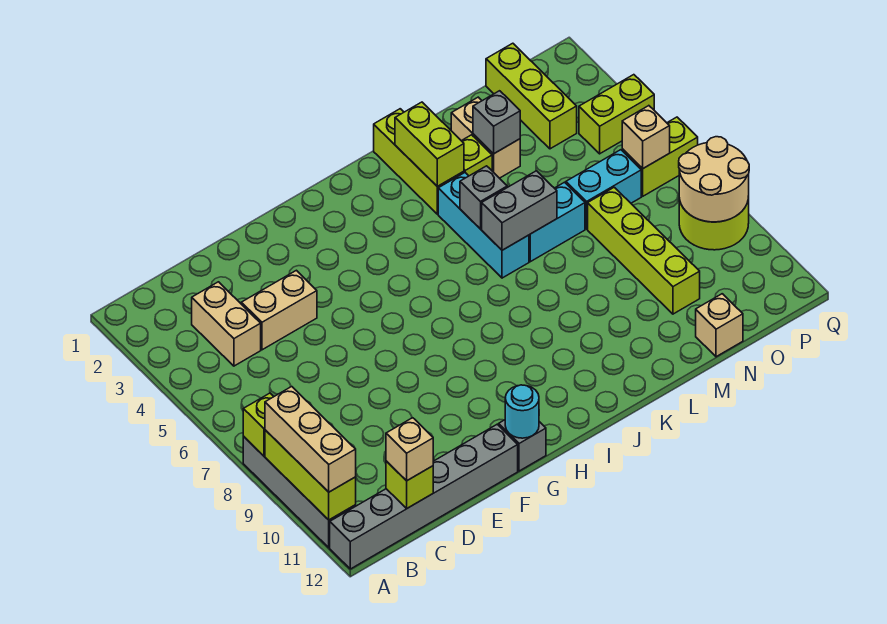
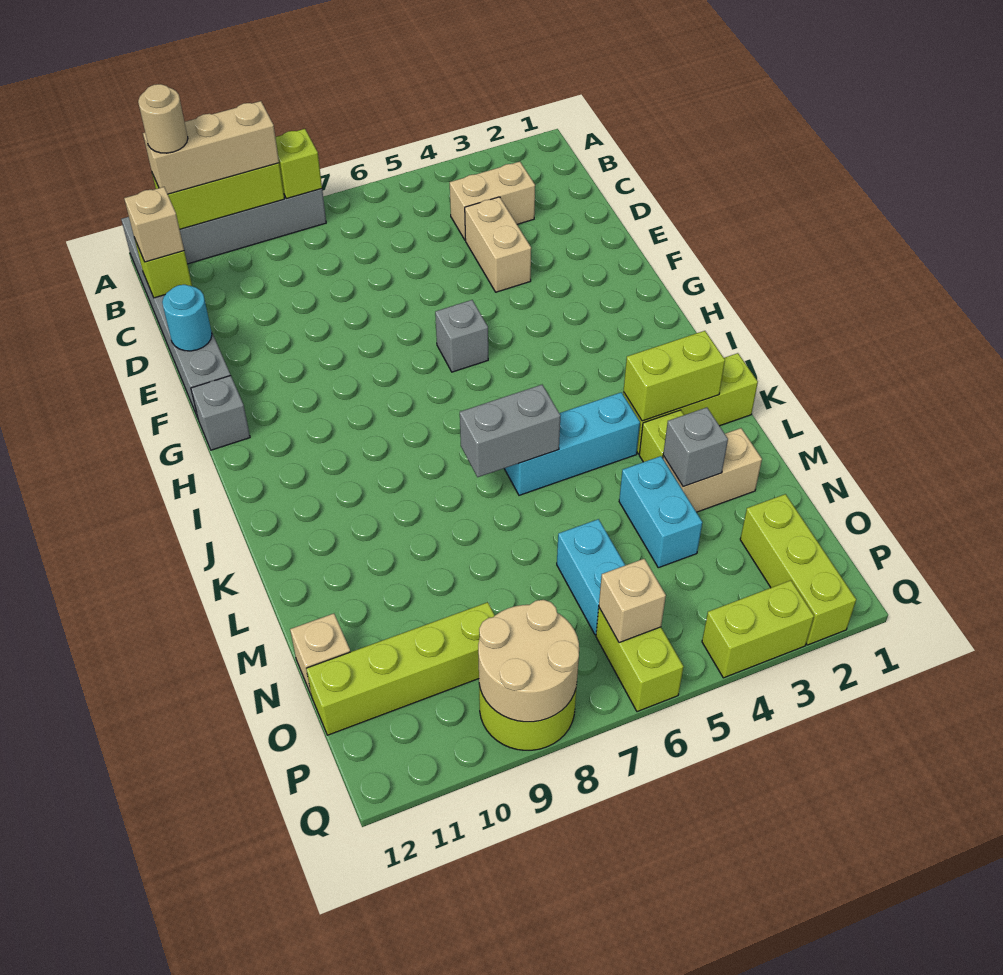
none -> tan 1x1 round brick [138,84,188,153]
cyan 1x1 round brick [505,385,539,438] -> cyan 1x1 round brick moved to [162,285,212,351]
grey 1x1 brick [460,166,507,229] -> grey 1x1 brick moved to [435,300,488,372]
grey 1x2 brick [482,171,557,250] -> grey 1x2 brick turned to [460,385,560,477]
cyan 1x2 brick [529,182,585,262] -> cyan 1x2 brick moved to [619,456,702,568]
lime 1x4 brick [588,187,700,314] -> lime 1x4 brick moved to [306,602,495,735]
lime 1x3 brick [486,43,577,149] -> lime 1x3 brick turned to [740,494,856,645]
lime 1x2 brick [579,75,654,154] -> lime 1x2 brick turned to [702,580,814,678]

